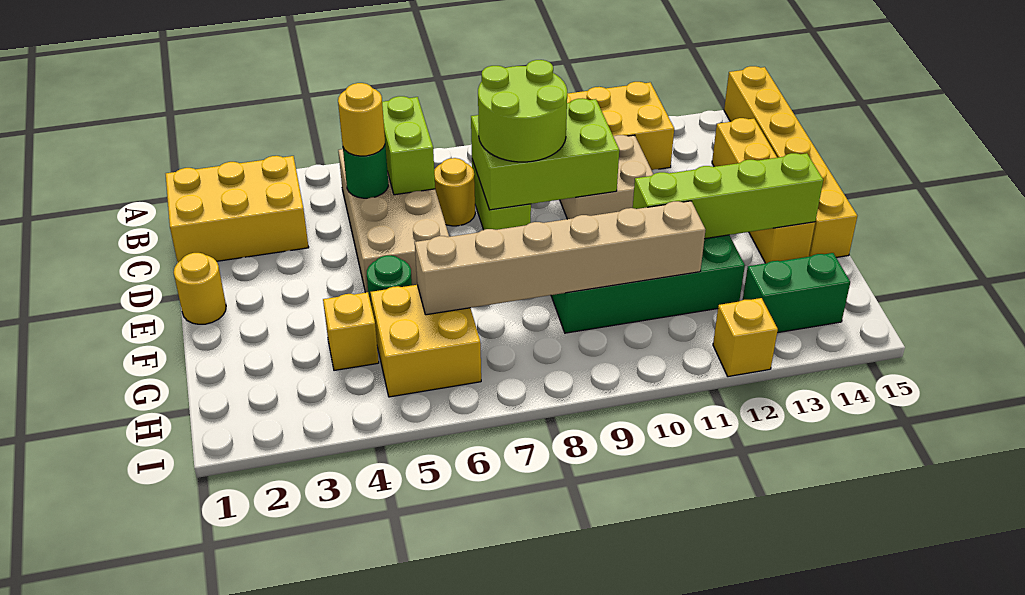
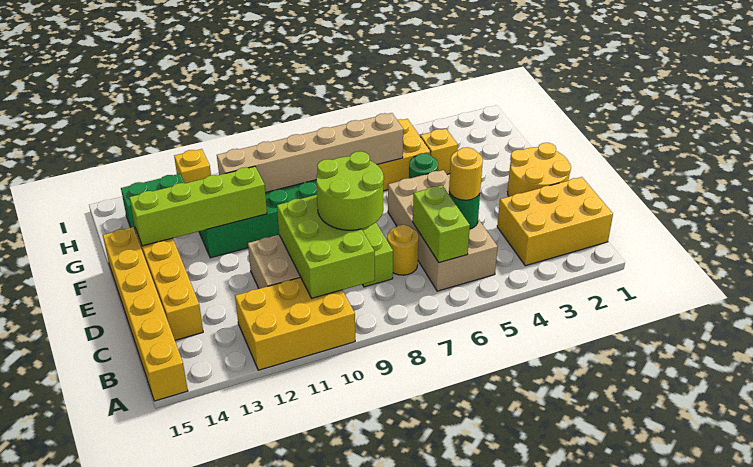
lime 2x3 brick [471,98,619,210] -> lime 2x3 brick turned to [277,195,375,298]
yellow 1x1 round brick [174,253,226,324] -> yellow 2x2 round brick [508,143,571,196]

